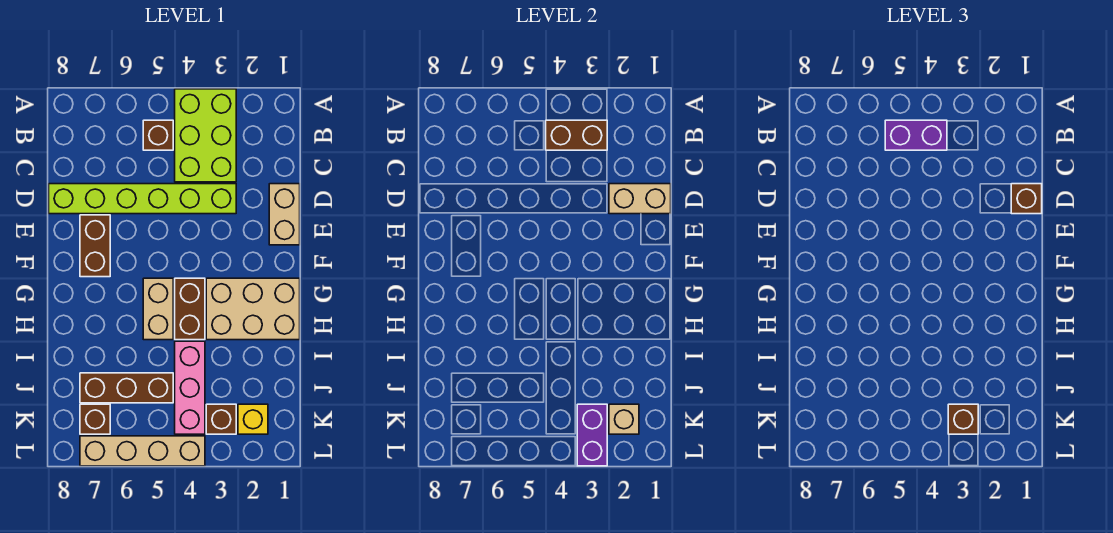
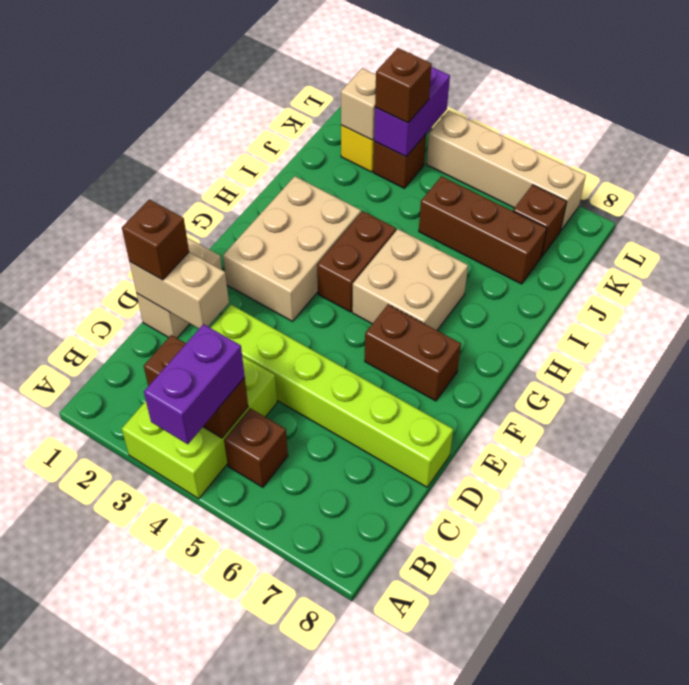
purple 1x2 brick [885,120,947,150] -> purple 1x2 brick turned to [144,324,245,444]
brown 1x2 brick [80,215,110,277] -> brown 1x2 brick turned to [365,305,461,401]
tan 2x3 brick [206,278,300,340] -> tan 2x3 brick turned to [223,176,361,321]
tan 1x2 brick [143,278,173,340] -> tan 2x2 brick [352,229,468,330]
pink 1x3 brick [175,341,205,434] -> none

